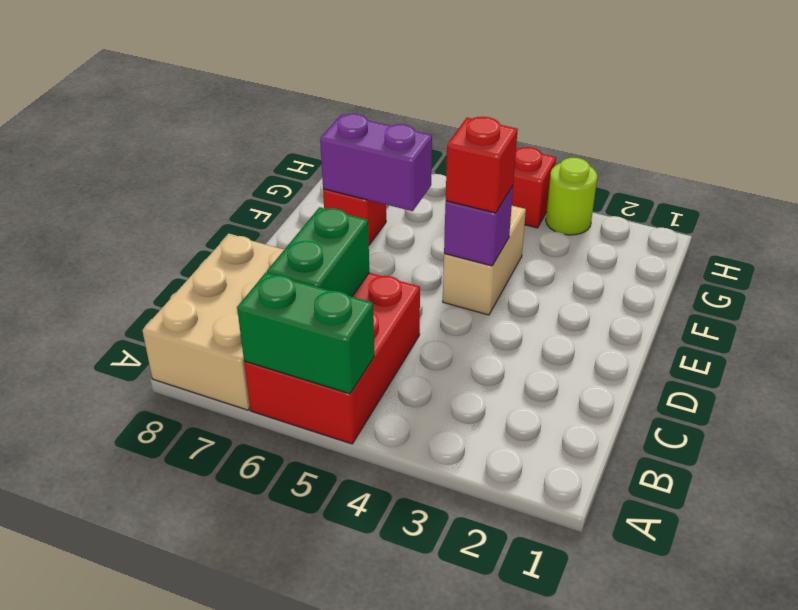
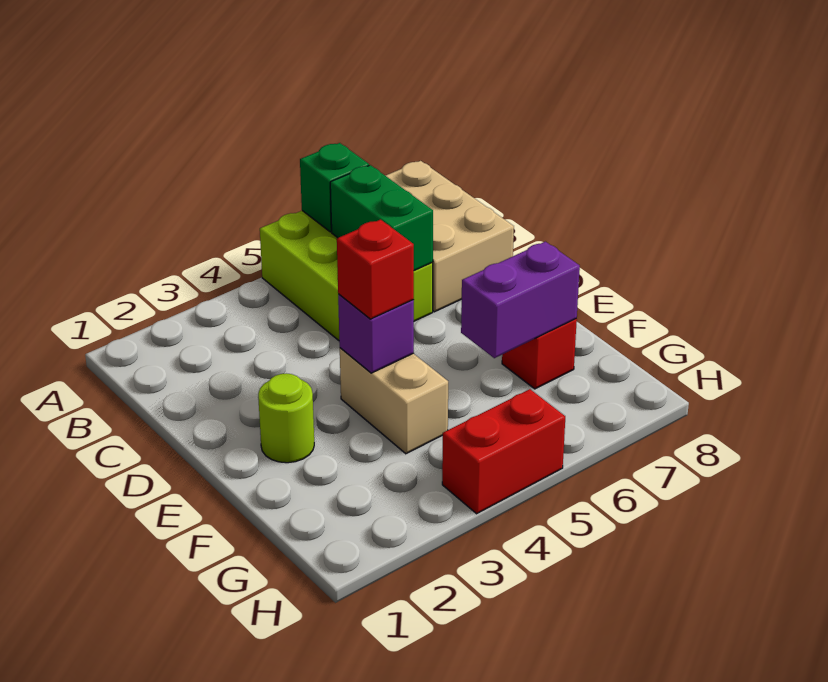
red 2x3 brick [244,273,420,444] -> lime 2x3 brick [260,211,433,340]
green 1x2 brick [237,273,374,394] -> green 1x1 brick [300,143,369,232]
lime 1x1 round brick [546,158,598,235] -> lime 1x1 round brick moved to [258,373,314,463]

